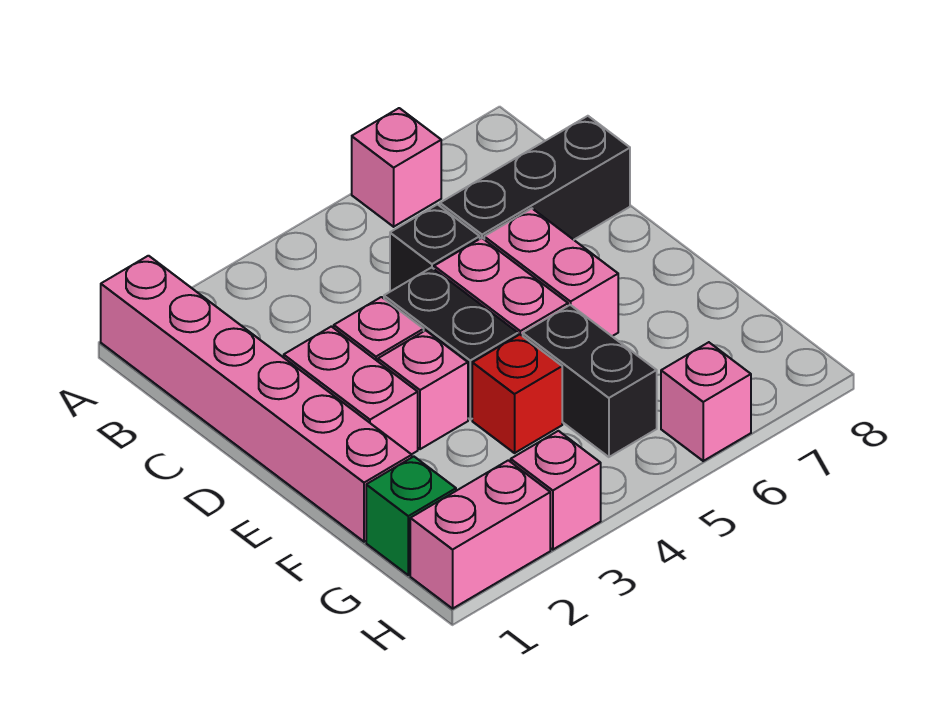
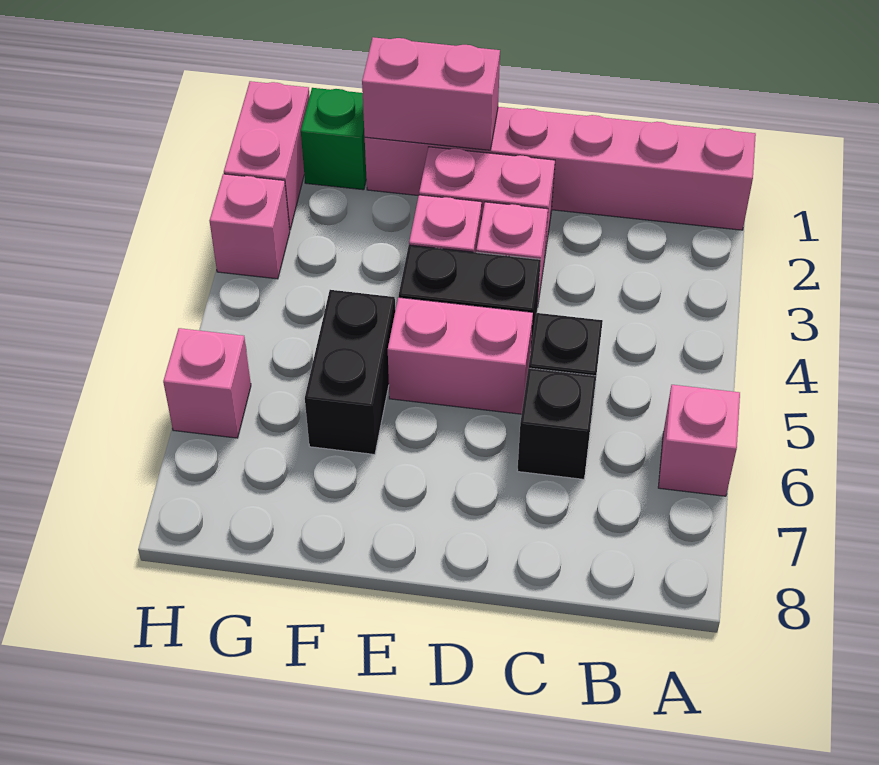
black 1x3 brick [440,116,630,240] -> black 1x1 brick [518,368,596,479]
pink 1x2 brick [484,209,618,336] -> pink 1x2 brick moved to [362,37,500,150]
red 1x1 brick [472,335,562,453] -> none
black 1x2 brick [523,305,657,457] -> black 1x2 brick turned to [305,290,395,454]

